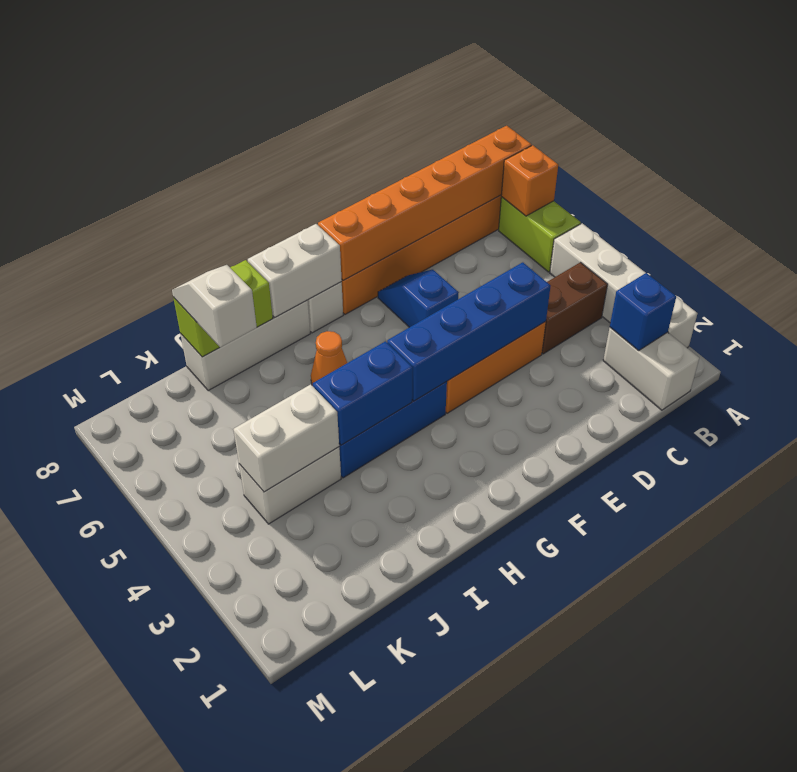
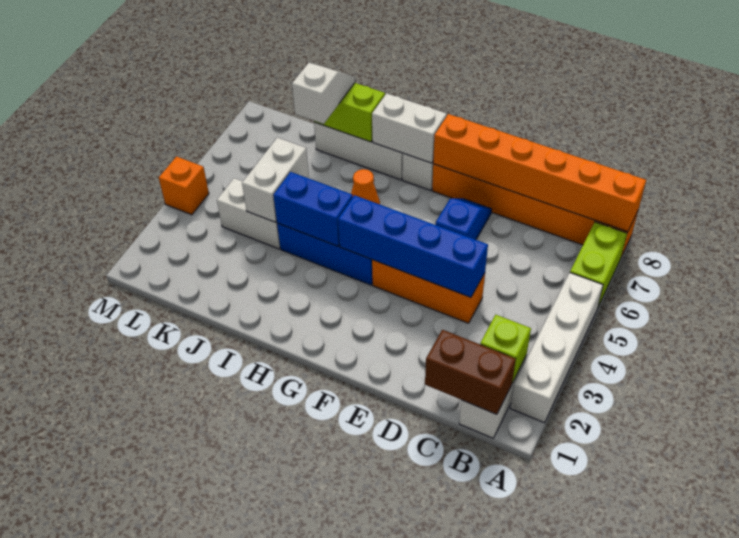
orange 1x1 brick [501,145,558,216] -> orange 1x1 brick moved to [159,157,209,215]
blue 1x1 brick [610,273,676,350] -> lime 1x1 brick [480,315,531,383]
brown 1x2 brick [542,262,608,354] -> brown 1x2 brick moved to [425,330,516,414]
white 1x2 brick [233,384,339,492] -> white 1x2 brick turned to [242,138,309,222]

